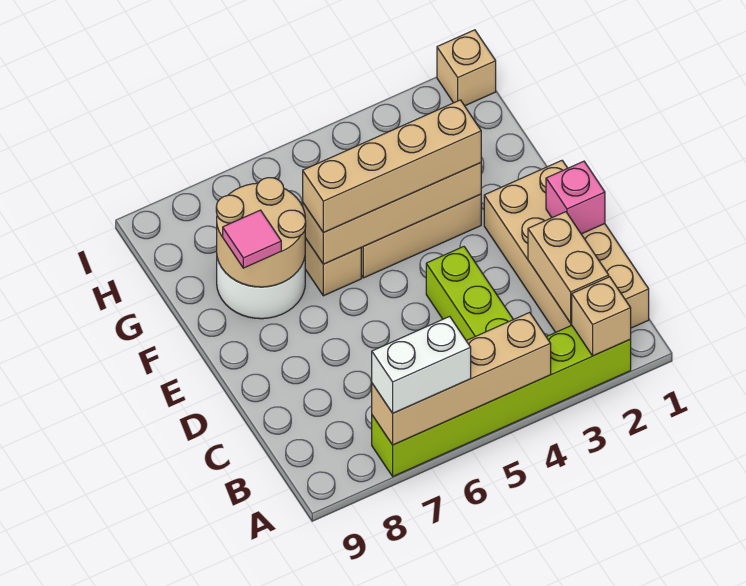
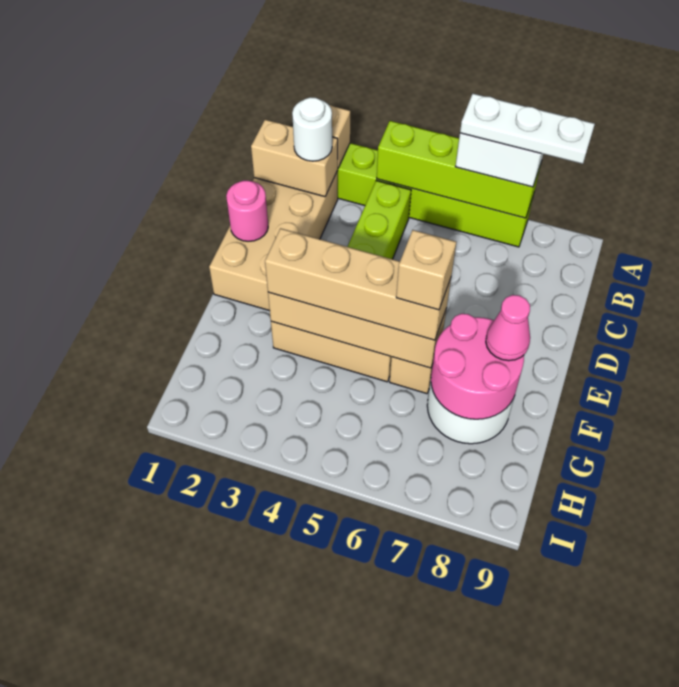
tan 1x4 brick [372,312,551,445] -> lime 1x4 brick [377,121,541,218]
none -> white 1x3 plate [460,94,595,164]
tan 1x2 brick [528,212,609,323] -> tan 1x2 brick turned to [251,120,338,197]
none -> white 1x1 round brick [292,97,332,161]
pink 1x1 brick [546,161,605,234] -> pink 1x1 round brick [226,181,268,241]
tan 2x2 round brick [216,178,306,287] -> pink 2x2 round brick [431,314,524,419]
pink 1x1 tile [223,210,281,268] -> pink 1x1 cone [486,295,530,361]
tan 1x1 brick [437,30,496,106] -> tan 1x1 brick moved to [396,230,456,310]

